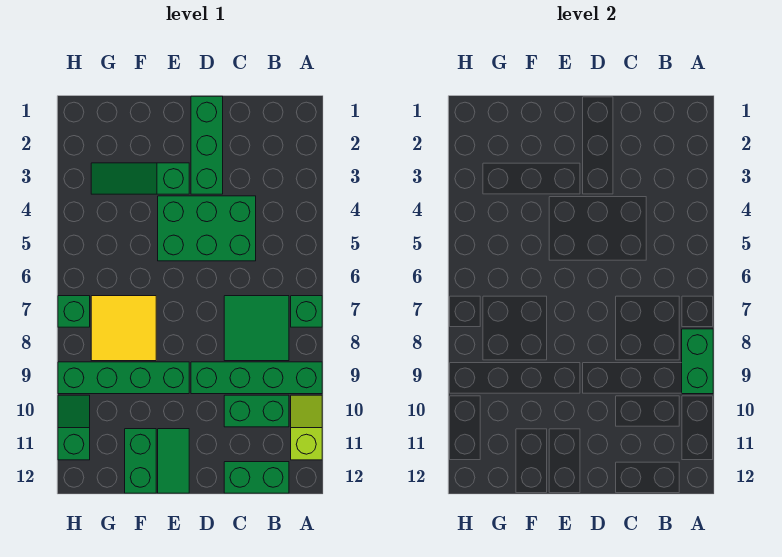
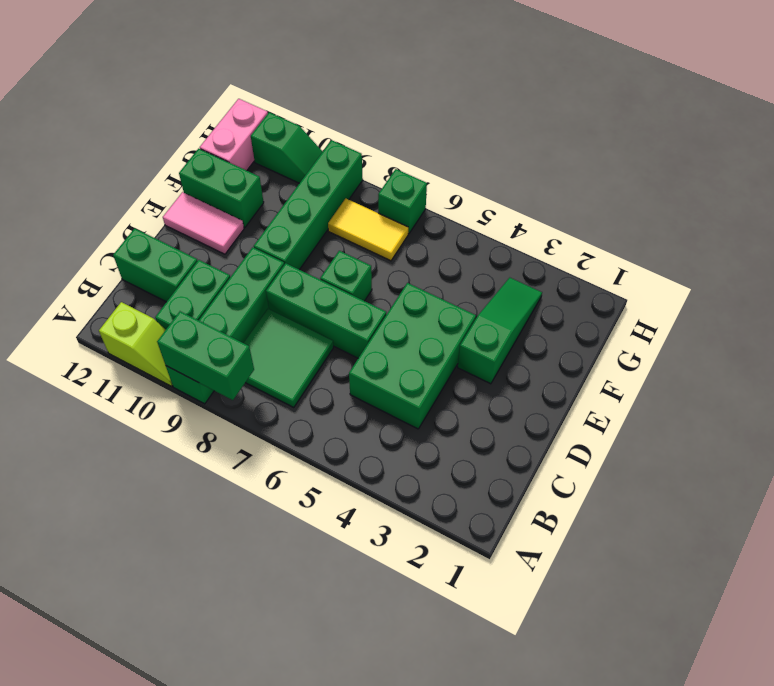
green 1x1 brick [291,296,322,327] -> green 1x1 brick moved to [320,251,372,301]
green 1x2 brick [224,462,289,493] -> green 1x2 brick turned to [113,228,197,302]
green 1x3 brick [191,96,223,194] -> green 1x3 brick moved to [266,263,386,358]
green 1x2 tile [158,429,189,493] -> pink 1x2 tile [163,192,244,254]
yellow 2x2 tile [91,296,156,361] -> yellow 1x2 tile [328,199,408,261]
none -> pink 1x2 brick [200,99,268,171]

